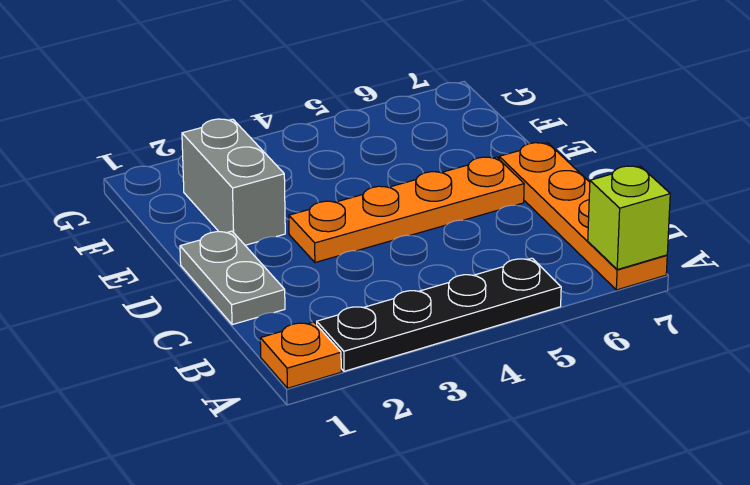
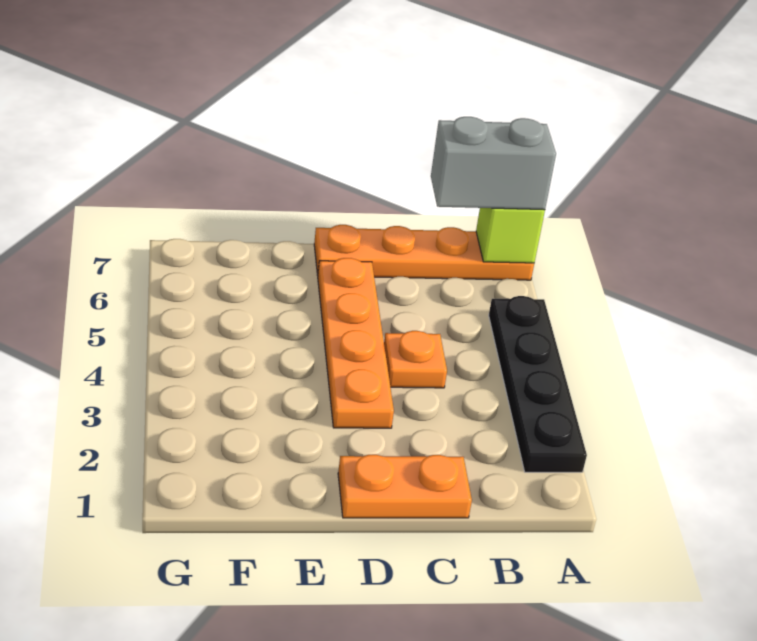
orange 1x1 plate [260,322,341,388] -> orange 1x1 plate moved to [384,331,447,388]
grey 1x2 plate [180,231,285,325] -> orange 1x2 plate [338,455,472,518]
grey 1x2 brick [182,119,285,245] -> grey 1x2 brick moved to [431,117,556,210]

